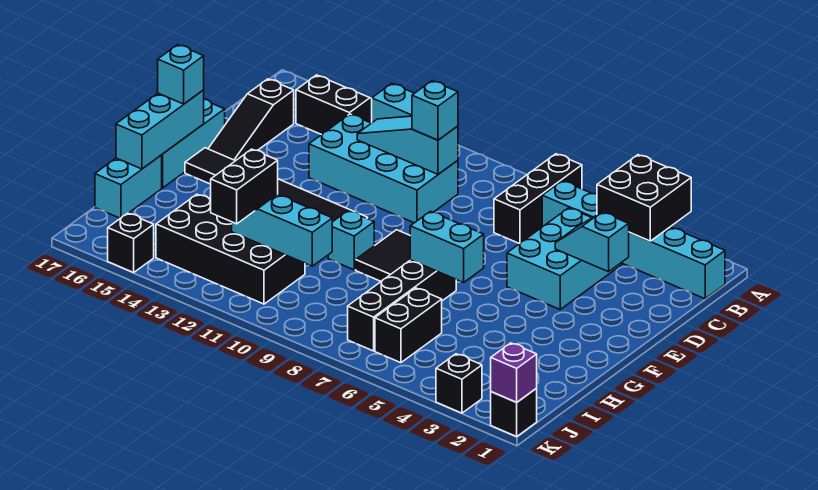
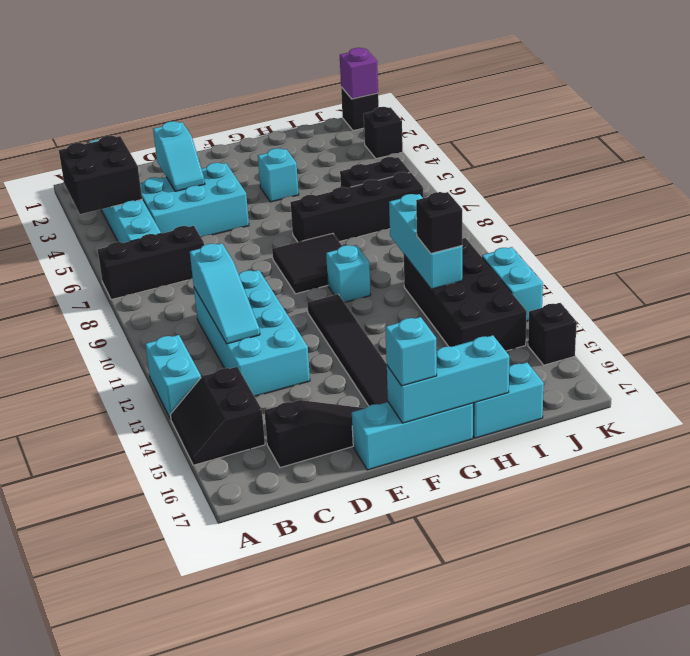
cyan 1x1 brick [412,81,458,140] -> cyan 1x1 brick moved to [258,148,299,202]
cyan 1x2 brick [410,211,484,282] -> cyan 1x2 brick moved to [482,247,543,321]
black 1x2 brick [211,149,278,224] -> black 1x1 brick [416,192,462,254]

